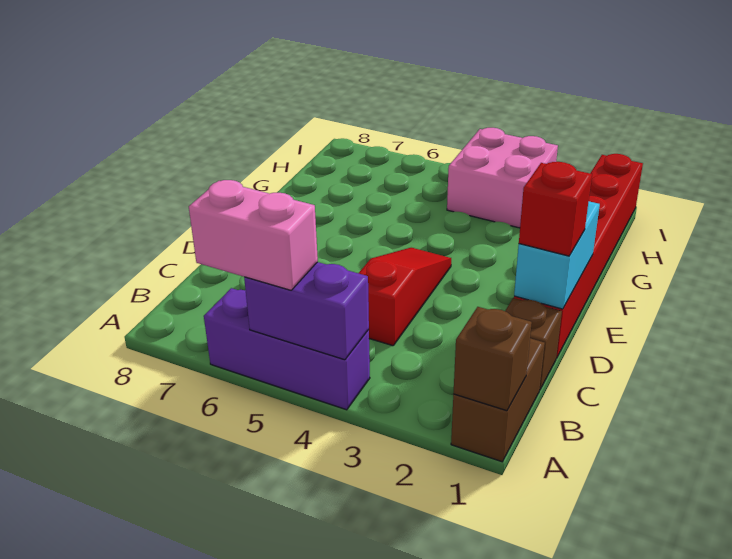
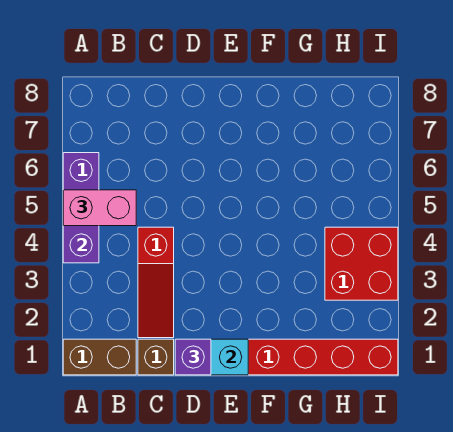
brown 1x1 brick [453,307,532,411] -> none
pink 1x2 brick [189,180,318,290] -> pink 1x2 brick turned to [63,190,136,226]
red 1x3 slope [359,248,451,346] -> red 1x3 slope turned to [138,227,174,338]
red 1x1 brick [519,162,592,256] -> purple 1x1 brick [175,339,211,375]
pink 2x2 brick [447,128,558,228] -> red 2x2 brick [325,227,398,300]

